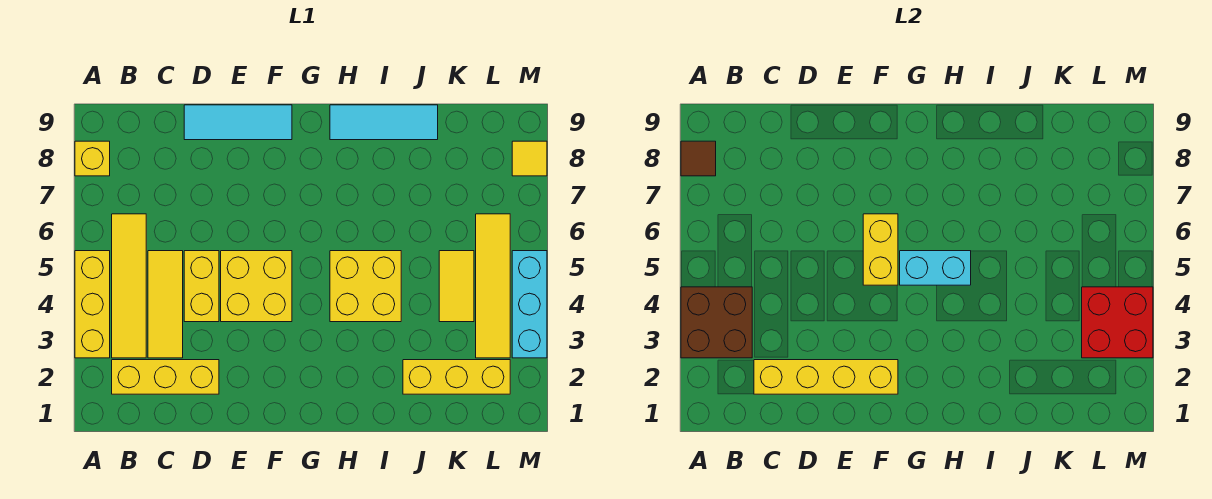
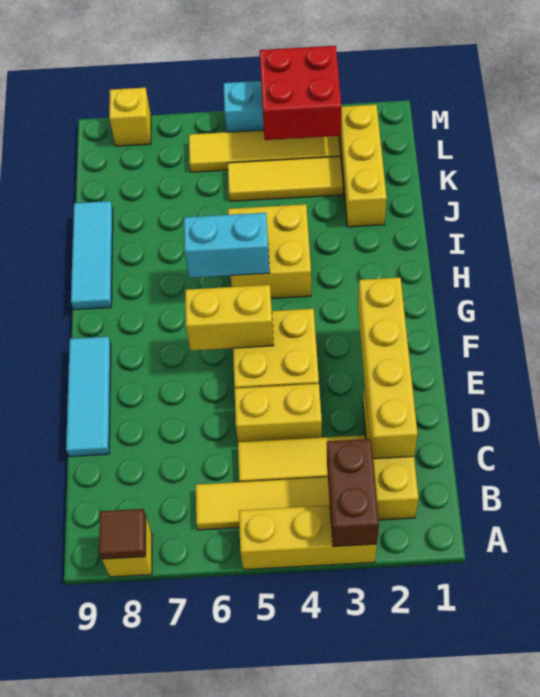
brown 2x2 brick [681,287,752,358] -> brown 1x2 brick [327,439,379,546]
cyan 1x2 brick [900,251,971,285] -> cyan 1x2 brick turned to [184,213,270,278]
yellow 1x2 tile [439,251,474,322] -> yellow 1x3 tile [228,156,343,201]
yellow 1x1 tile [512,141,547,176] -> yellow 1x1 brick [109,88,151,146]

